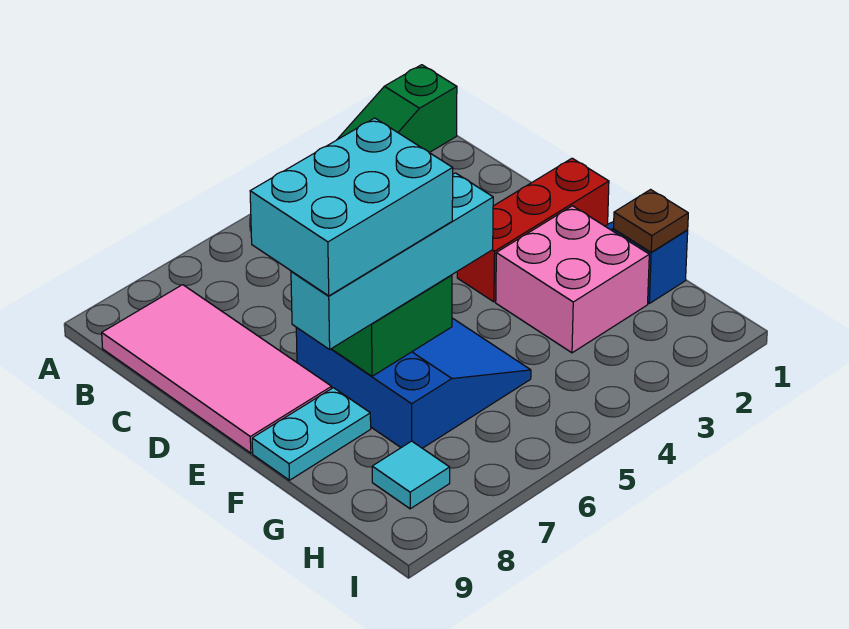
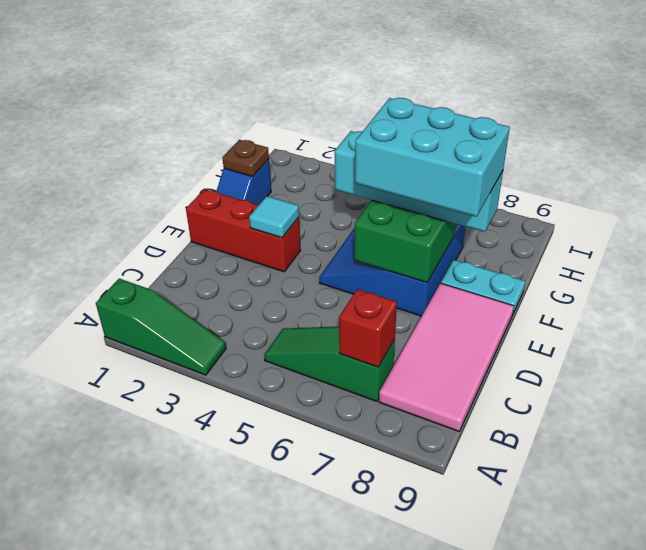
none -> green 1x3 slope [264,327,395,401]
none -> red 1x1 brick [339,289,397,367]
pink 2x2 brick [496,206,649,353] -> none
cyan 1x1 tile [372,441,450,509] -> cyan 1x1 tile moved to [249,196,299,238]

